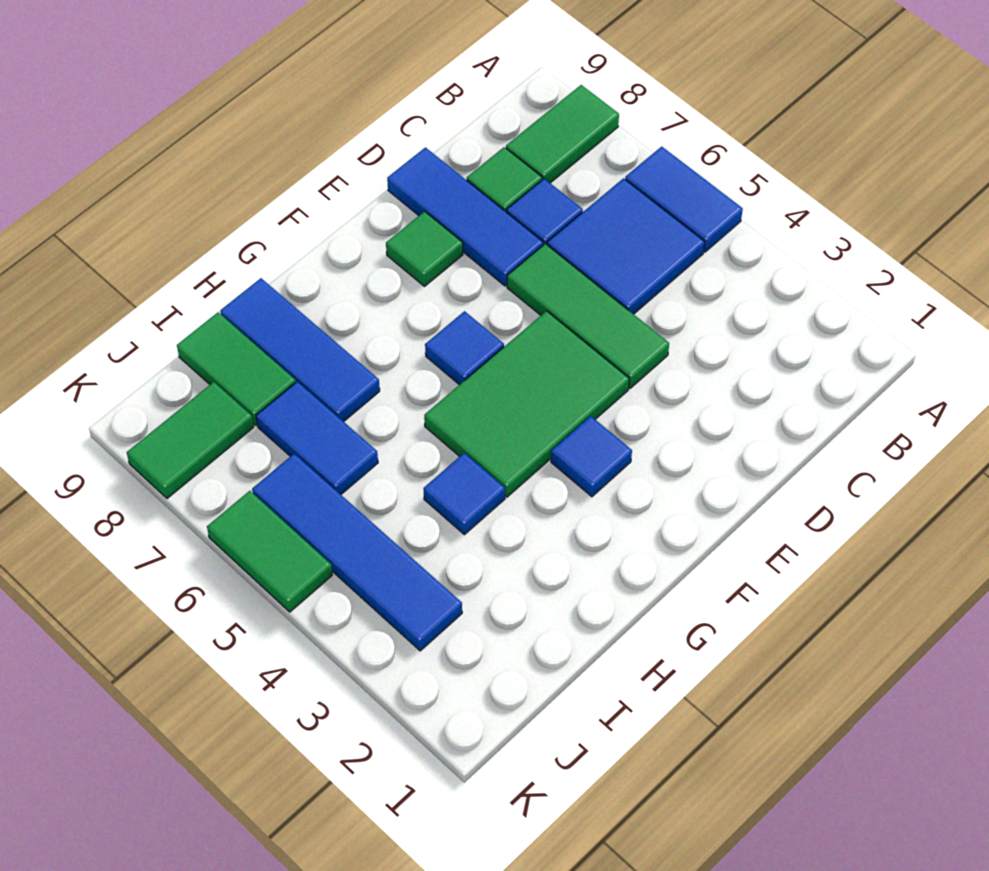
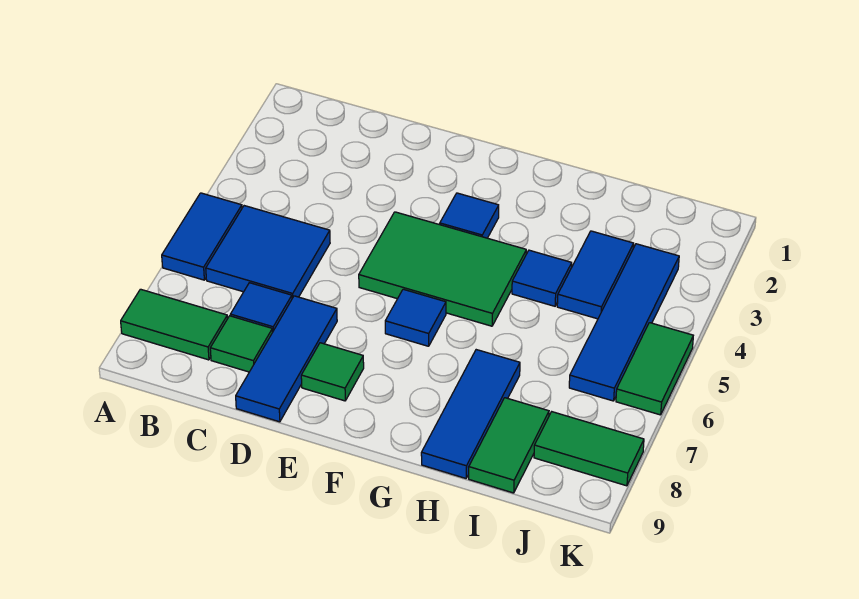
green 1x3 tile [507,244,669,388] -> none
blue 1x2 tile [256,381,378,494] -> blue 1x2 tile moved to [557,231,634,319]

